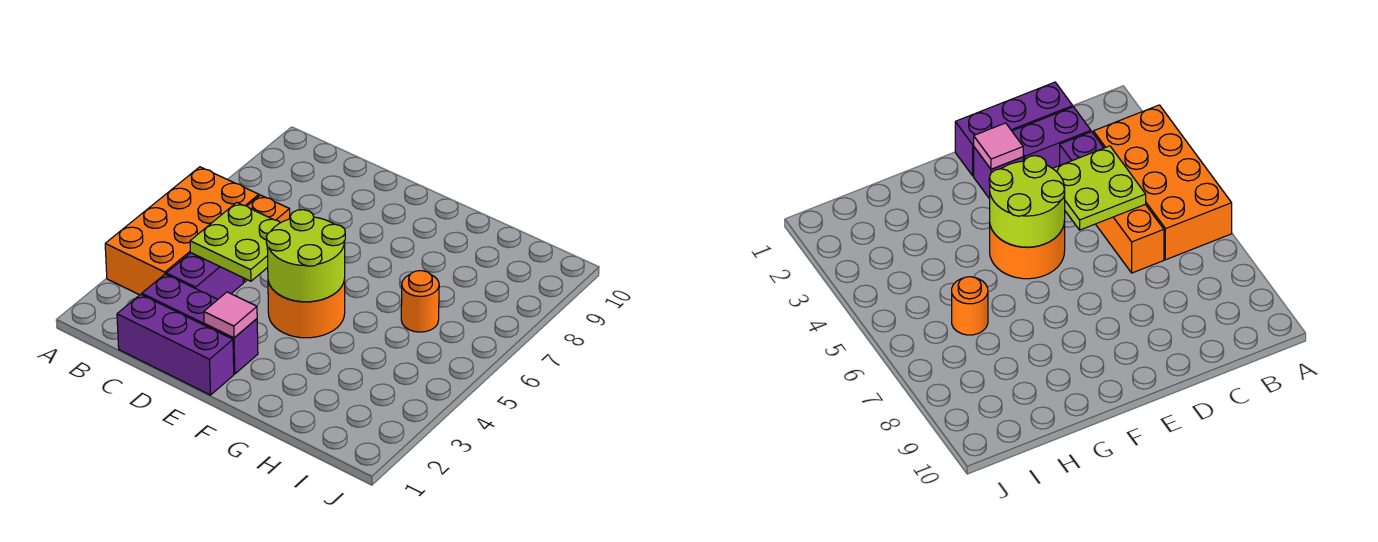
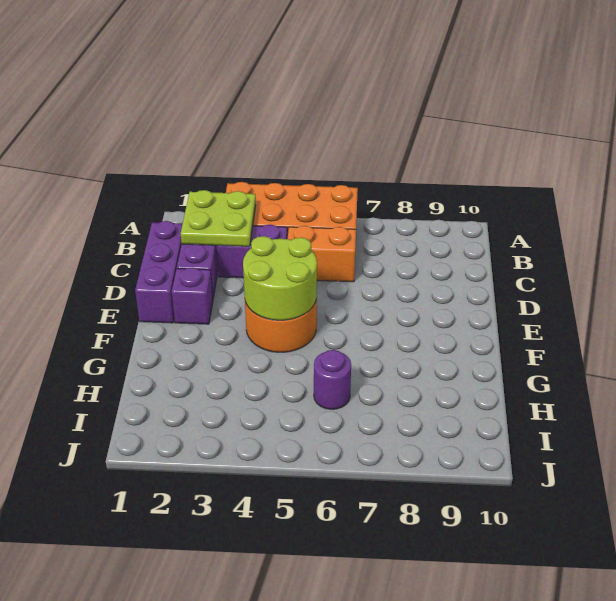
lime 2x2 plate [190,202,280,281] -> lime 2x2 plate moved to [181,190,256,246]
pink 1x1 tile [204,292,257,338] -> none
orange 1x1 round brick [401,271,439,332] -> purple 1x1 round brick [314,350,351,409]

